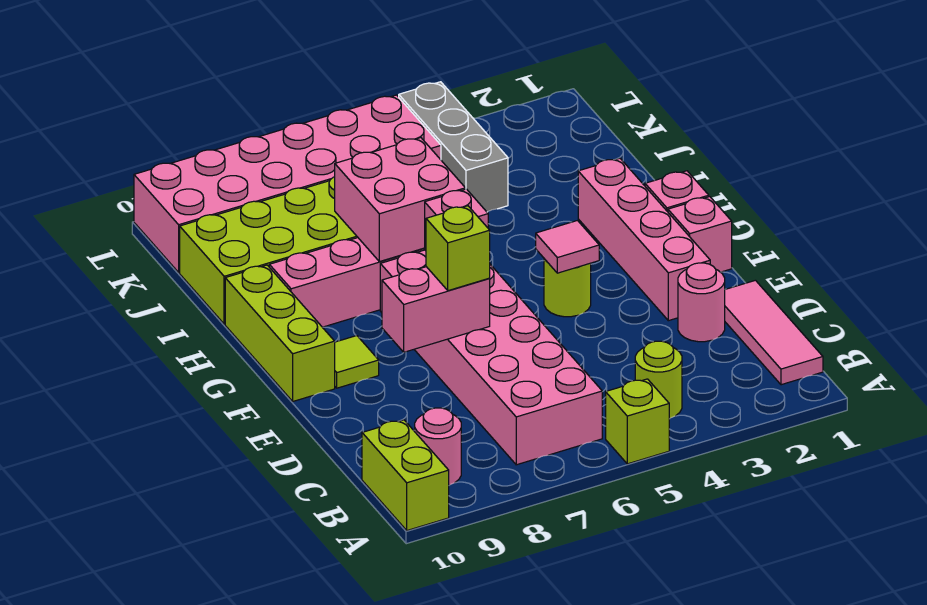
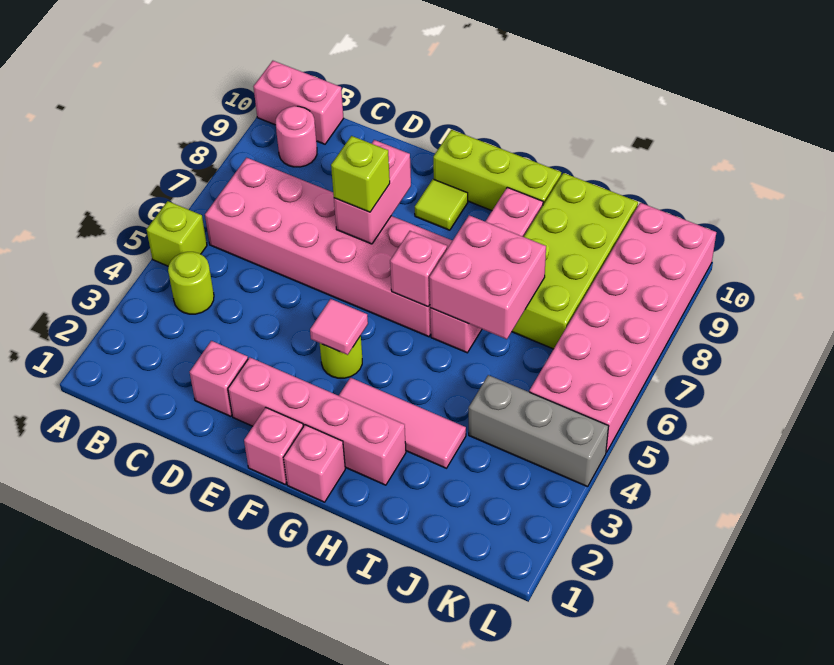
lime 1x2 brick [362,420,449,530] -> pink 1x2 brick [253,61,344,144]
pink 1x3 tile [725,280,823,385] -> pink 1x3 tile moved to [339,378,466,468]
pink 1x1 round brick [678,263,725,342] -> pink 1x1 brick [190,341,248,416]

